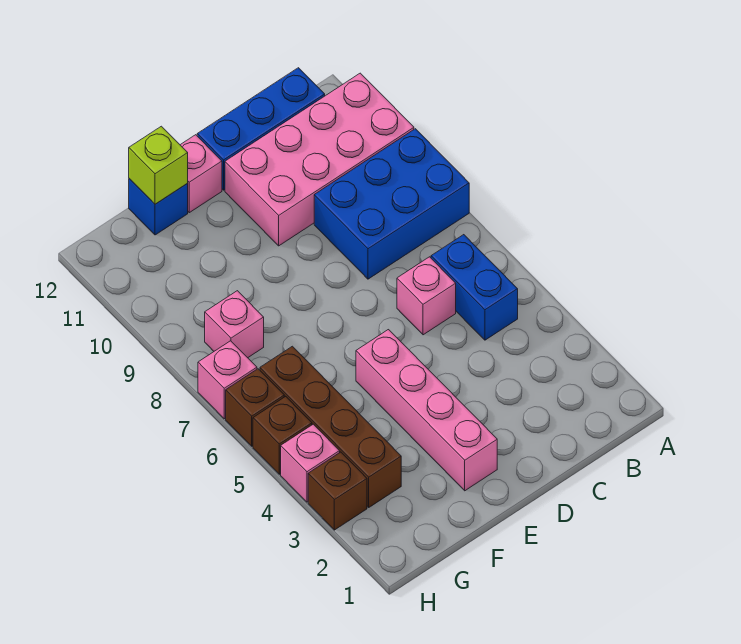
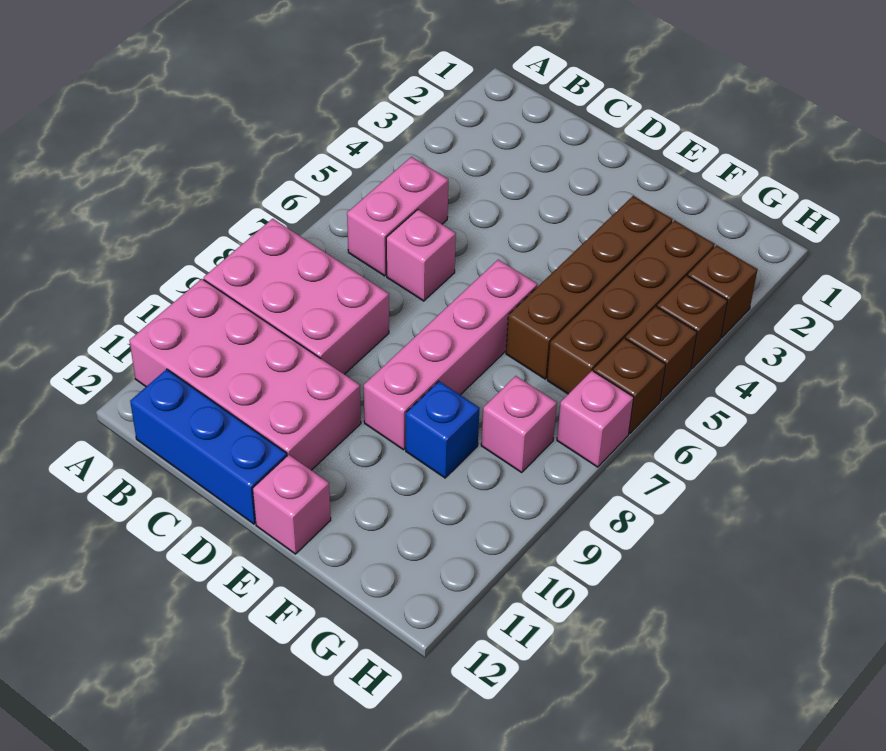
blue 2x3 brick [314,129,469,279] -> pink 2x3 brick [204,219,389,374]
blue 1x2 brick [431,235,518,340] -> pink 1x2 brick [347,157,448,276]
pink 1x4 brick [356,330,497,491] -> pink 1x4 brick moved to [364,260,537,450]
none -> brown 1x4 brick [506,196,672,379]
blue 1x1 brick [129,179,188,235] -> blue 1x1 brick moved to [406,381,480,478]
lime 1x1 brick [129,126,188,204] -> none
pink 1x1 brick [281,424,340,502] -> brown 1x1 brick [657,276,728,369]

